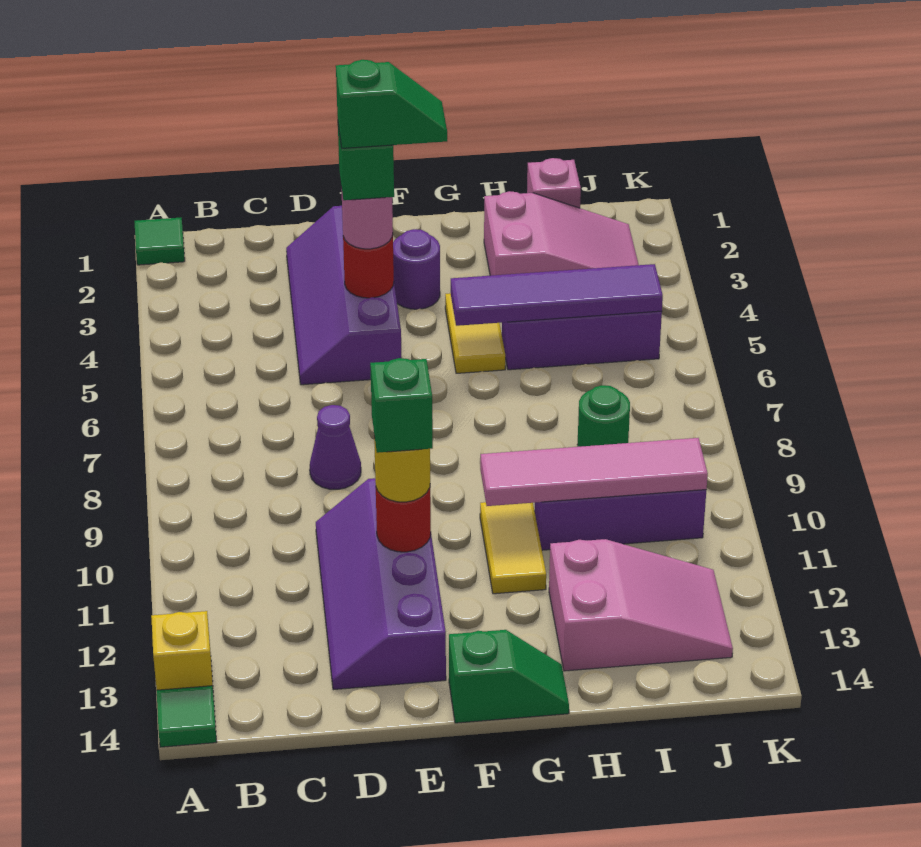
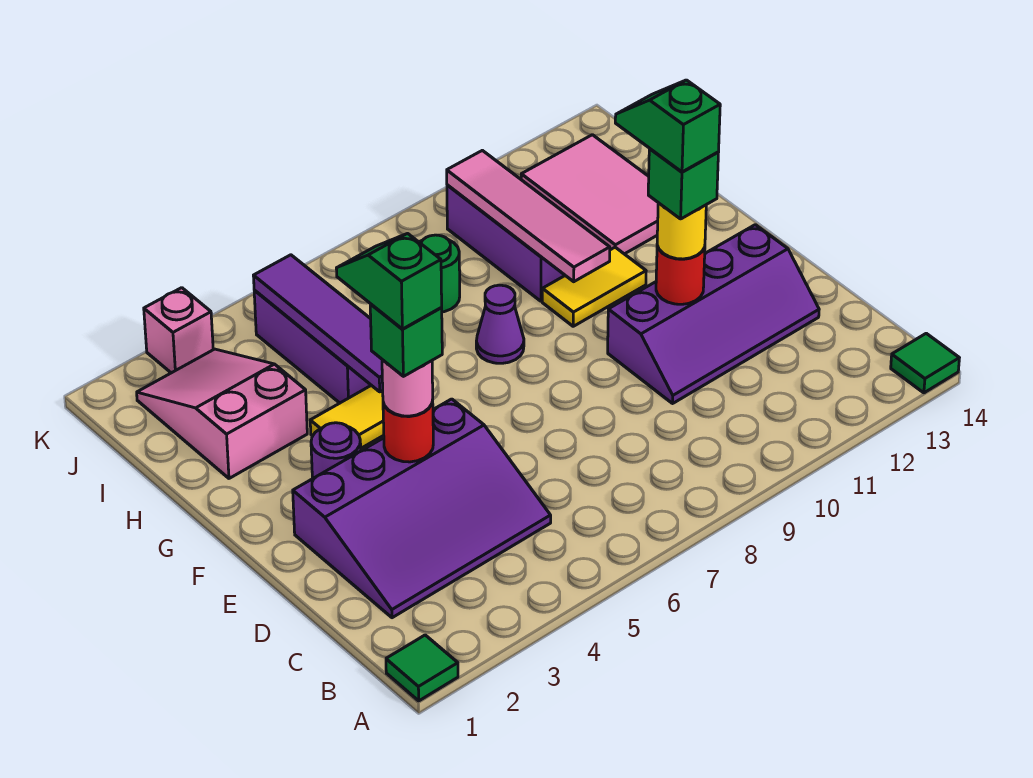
yellow 1x1 brick [151,611,213,690] -> none
purple 2x4 slope [286,206,402,385] -> purple 3x4 slope [293,399,551,618]
purple 1x1 cone [310,405,361,489] -> purple 1x1 cone moved to [476,285,524,363]
green 1x2 slope [449,630,569,723] -> green 1x2 slope moved to [615,80,720,172]
pink 2x3 slope [549,539,733,671] -> pink 2x3 tile [521,135,658,254]
pink 1x1 brick [527,158,581,208] -> pink 1x1 brick moved to [144,288,213,373]

